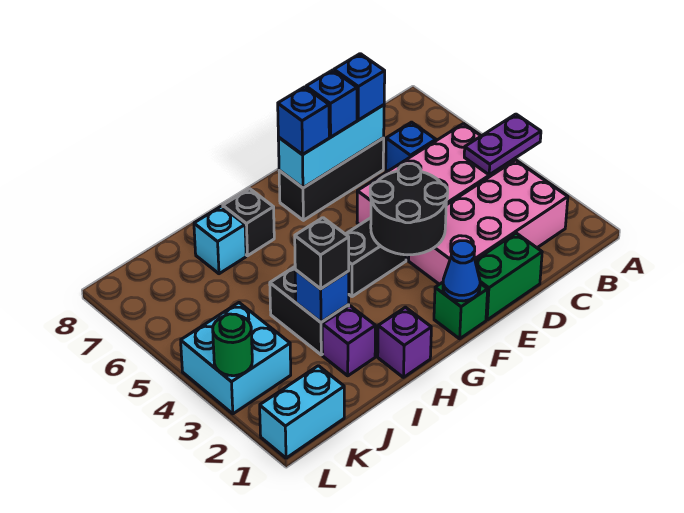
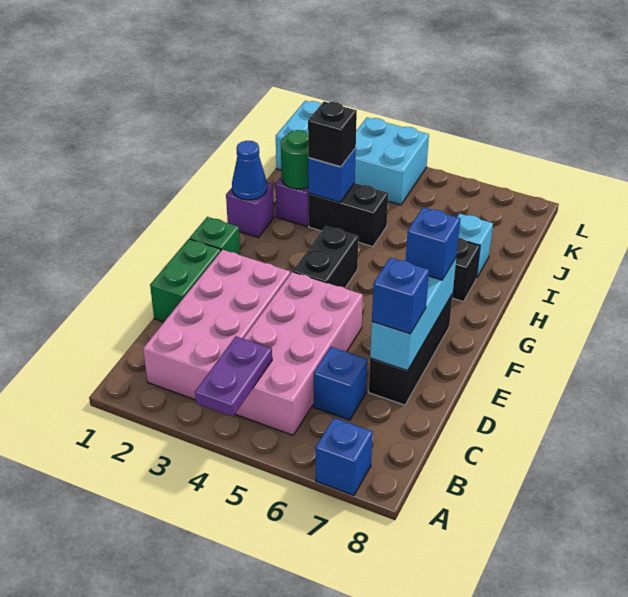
black 2x2 round brick [370,164,448,255] -> none
blue 1x1 brick [306,70,357,137] -> blue 1x1 brick moved to [316,418,373,495]
blue 1x1 cone [443,241,480,301] -> blue 1x1 cone moved to [232,141,267,200]
green 1x1 round brick [213,314,252,376] -> green 1x1 round brick moved to [281,130,308,189]

